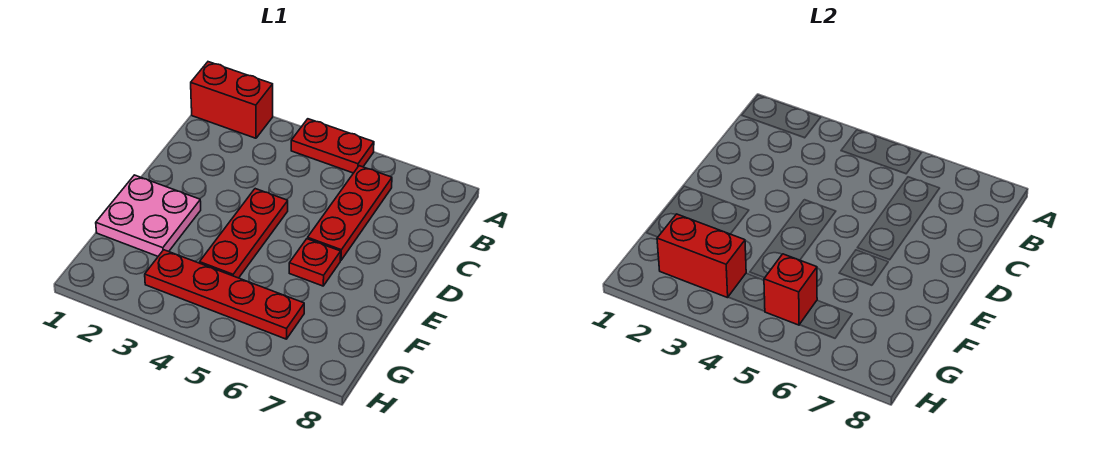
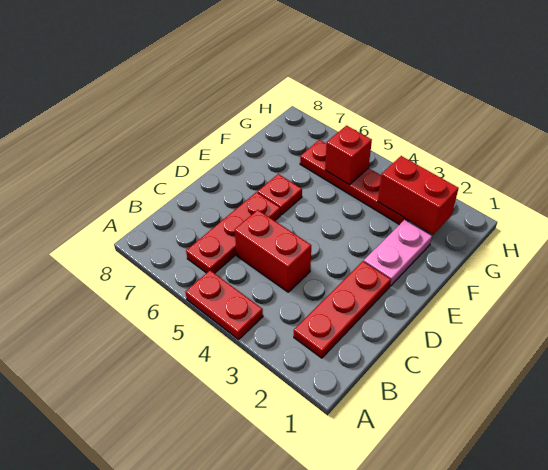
red 1x2 brick [191,62,273,138] -> red 1x2 brick moved to [235,210,311,292]
red 1x3 plate [200,189,288,278] -> red 1x3 plate moved to [294,261,391,358]
pink 2x2 plate [96,175,201,256] -> pink 1x2 plate [364,220,432,286]

